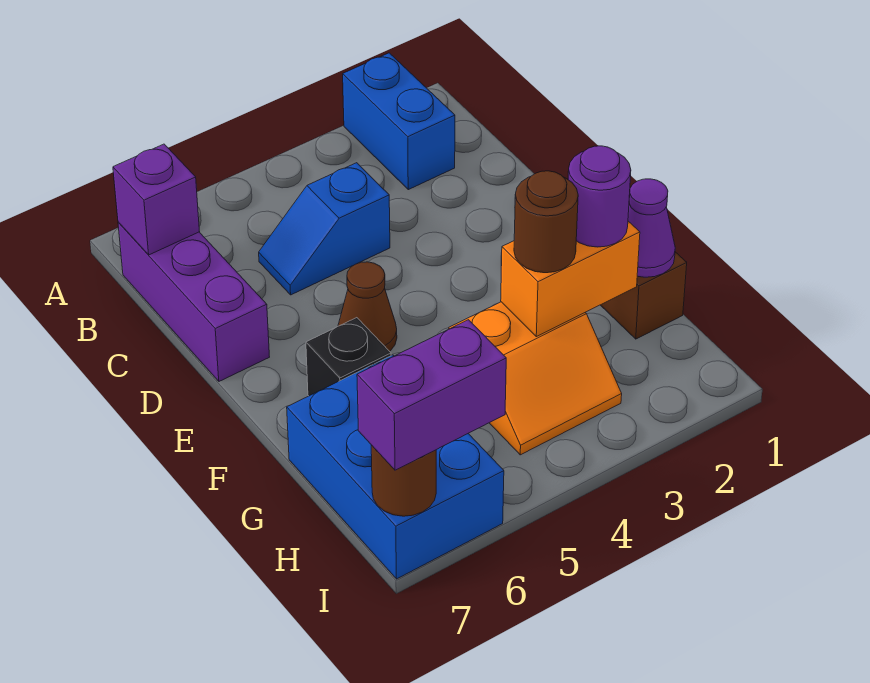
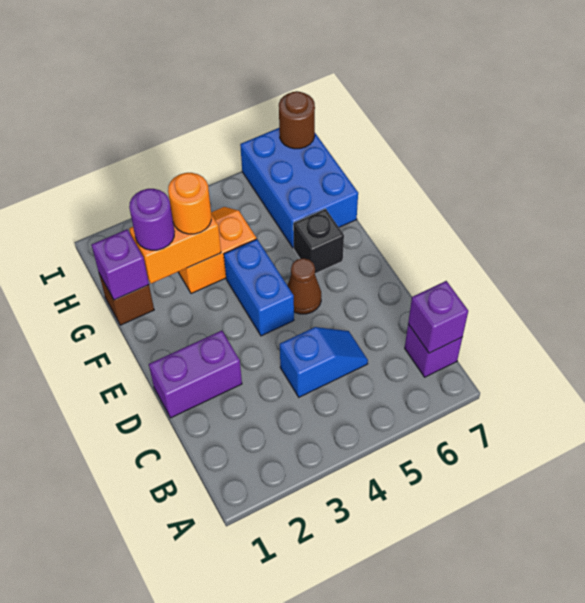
blue 1x2 brick [343,53,455,190] -> blue 1x2 brick moved to [224,239,294,336]
purple 1x3 brick [118,222,269,381] -> purple 1x1 brick [405,324,462,377]
purple 1x1 cone [628,179,675,277] -> purple 1x1 brick [92,229,149,300]
brown 1x1 round brick [514,171,578,273] -> orange 1x1 round brick [168,173,211,234]
purple 1x2 brick [357,320,506,470] -> purple 1x2 brick moved to [149,331,242,418]

